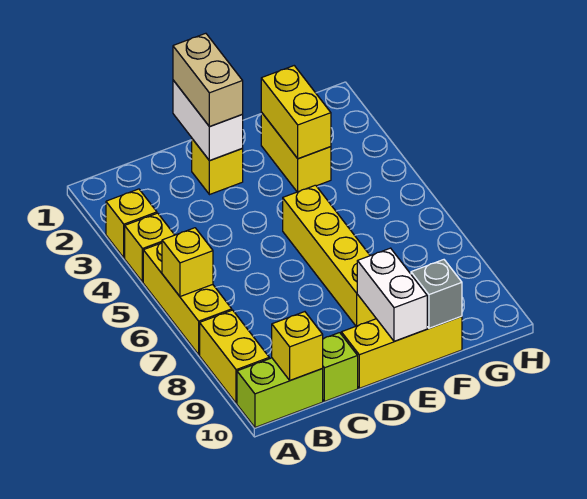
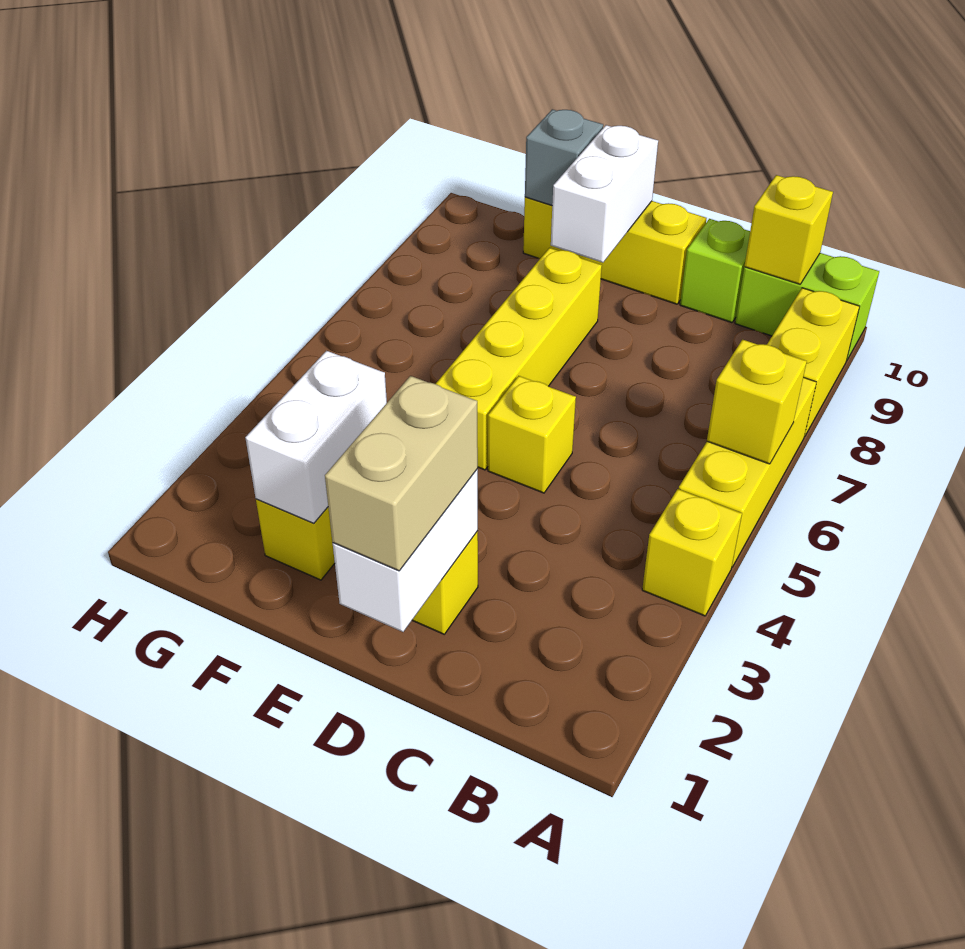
yellow 1x1 brick [106,189,157,258] -> yellow 1x1 brick moved to [488,376,576,493]
yellow 1x2 brick [261,66,331,159] -> white 1x2 brick [245,351,387,523]

